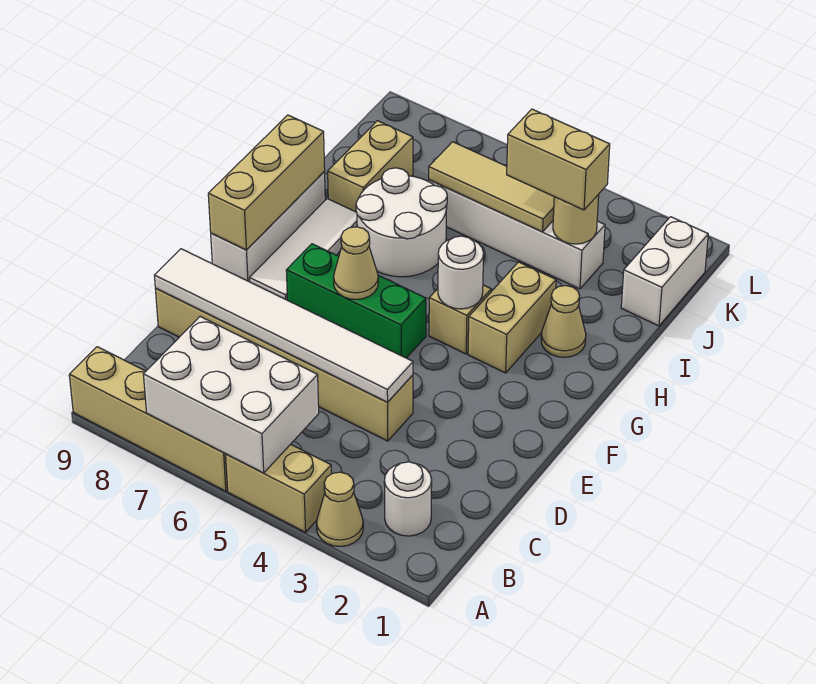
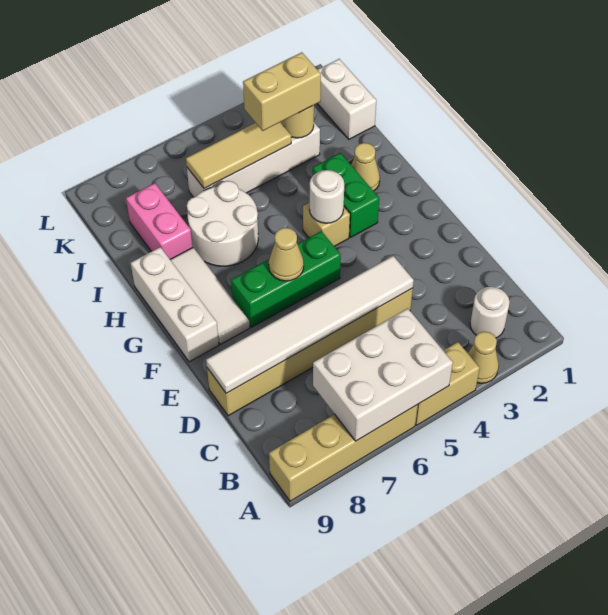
tan 1x3 brick [208,115,325,250] -> none
tan 1x2 brick [468,262,556,373] -> green 1x2 brick [313,153,379,237]
tan 1x2 brick [328,121,413,212] -> pink 1x2 brick [126,183,193,259]

